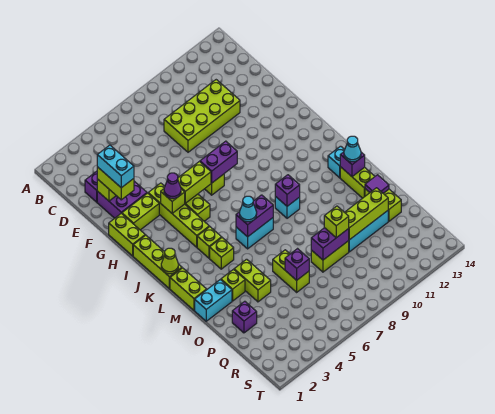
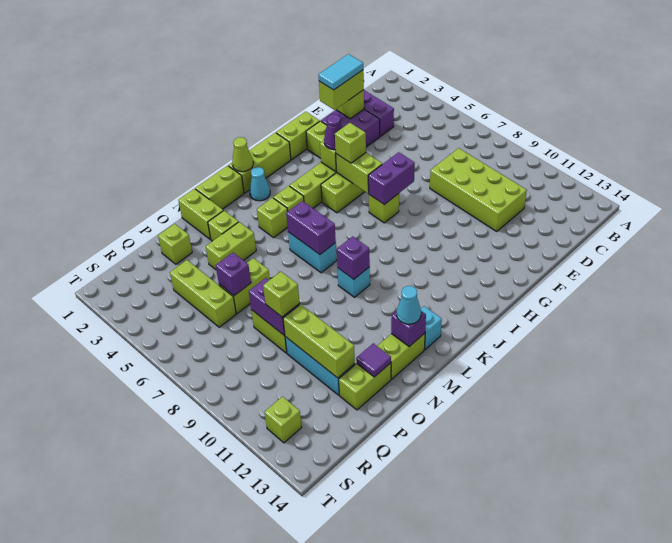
cyan 1x2 brick [97,145,134,188] -> cyan 1x2 tile [318,54,363,90]
none -> lime 1x1 brick [335,123,366,163]
purple 1x2 brick [200,141,237,183] -> purple 1x2 brick turned to [368,152,415,205]
cyan 1x1 cone [240,196,257,222] -> cyan 1x1 cone moved to [250,167,270,201]
cyan 1x2 brick [195,280,232,321] -> lime 1x2 brick [178,189,223,239]
purple 1x1 brick [232,301,257,333] -> lime 1x1 brick [158,224,192,264]
none -> lime 1x3 brick [170,260,236,327]
none -> lime 1x1 brick [265,397,302,443]

